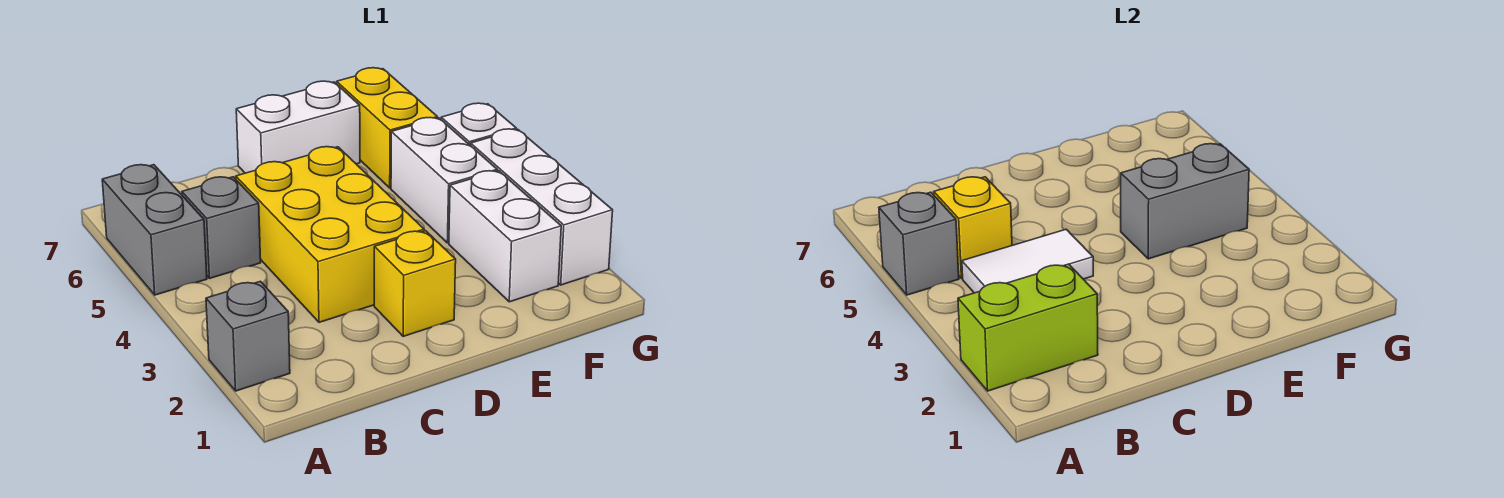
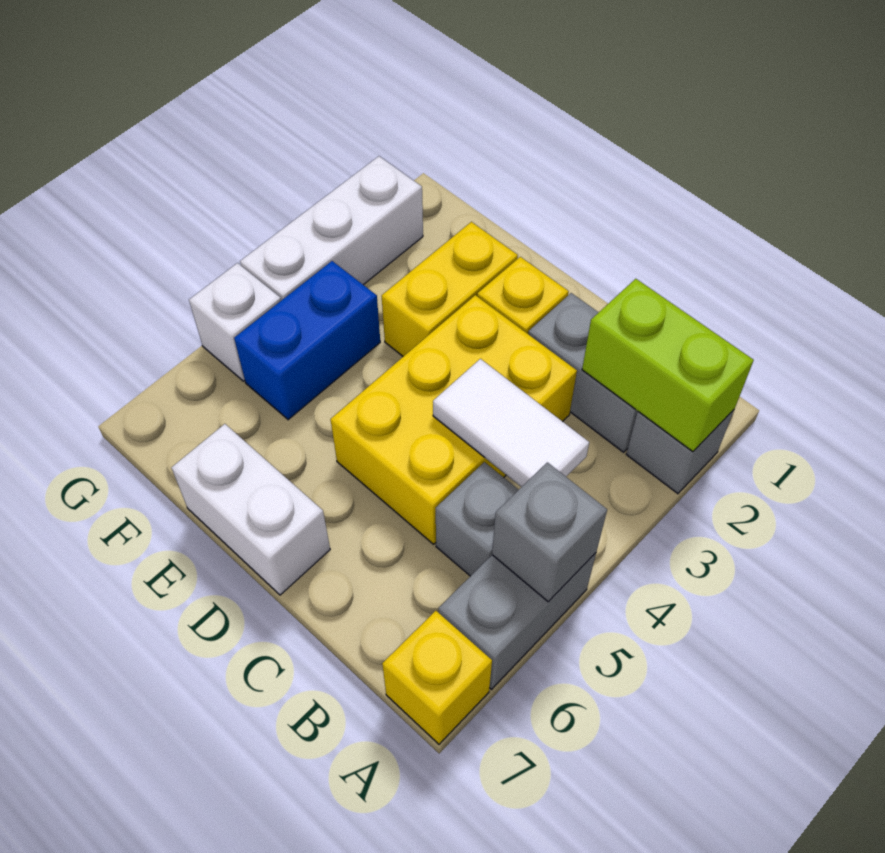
yellow 1x1 brick [934,177,1012,279] -> yellow 1x1 brick moved to [382,611,492,744]
grey 1x2 brick [1121,144,1249,259] -> grey 1x2 brick moved to [528,293,638,452]
white 1x2 brick [449,171,561,302] -> none
white 1x2 brick [391,118,497,243] -> blue 1x2 brick [234,261,380,420]
yellow 1x2 brick [337,68,437,188] -> yellow 1x2 brick moved to [382,222,518,356]

